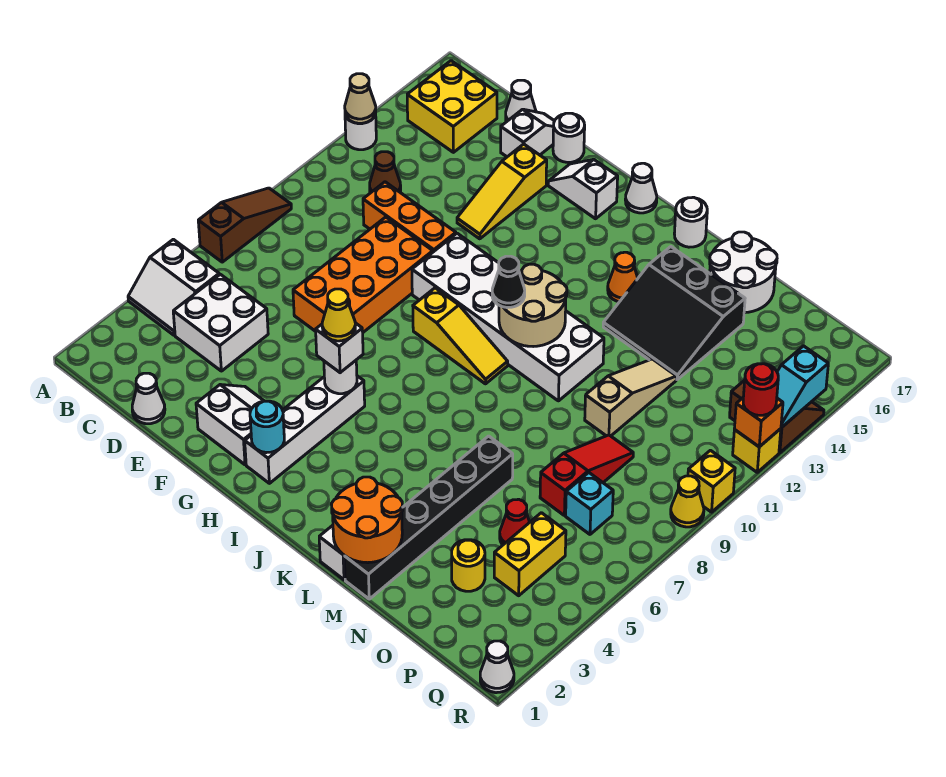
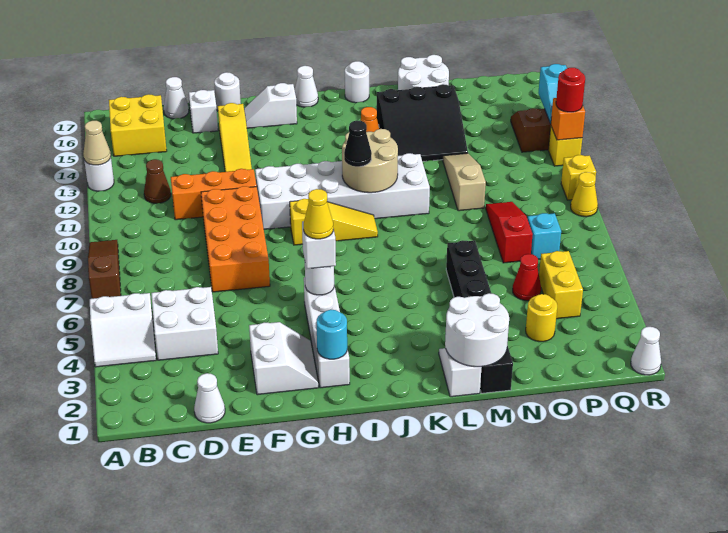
white 2x2 slope [196,385,264,465] -> white 2x2 slope turned to [249,322,318,395]
orange 2x2 round brick [331,477,403,563] -> white 2x2 round brick [445,293,509,367]

